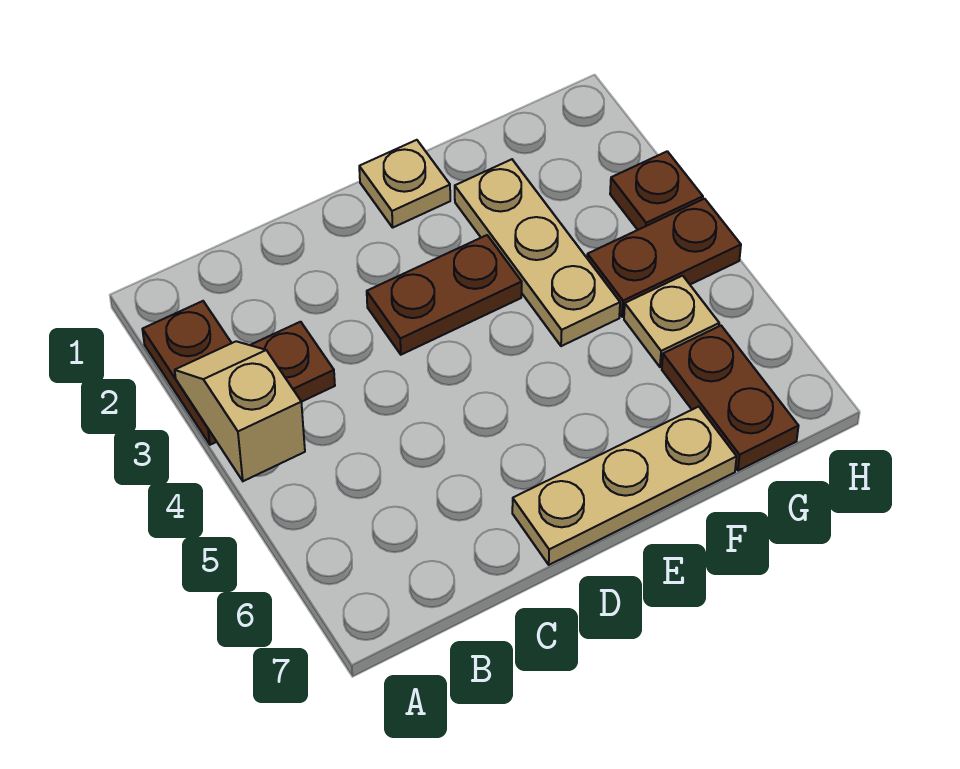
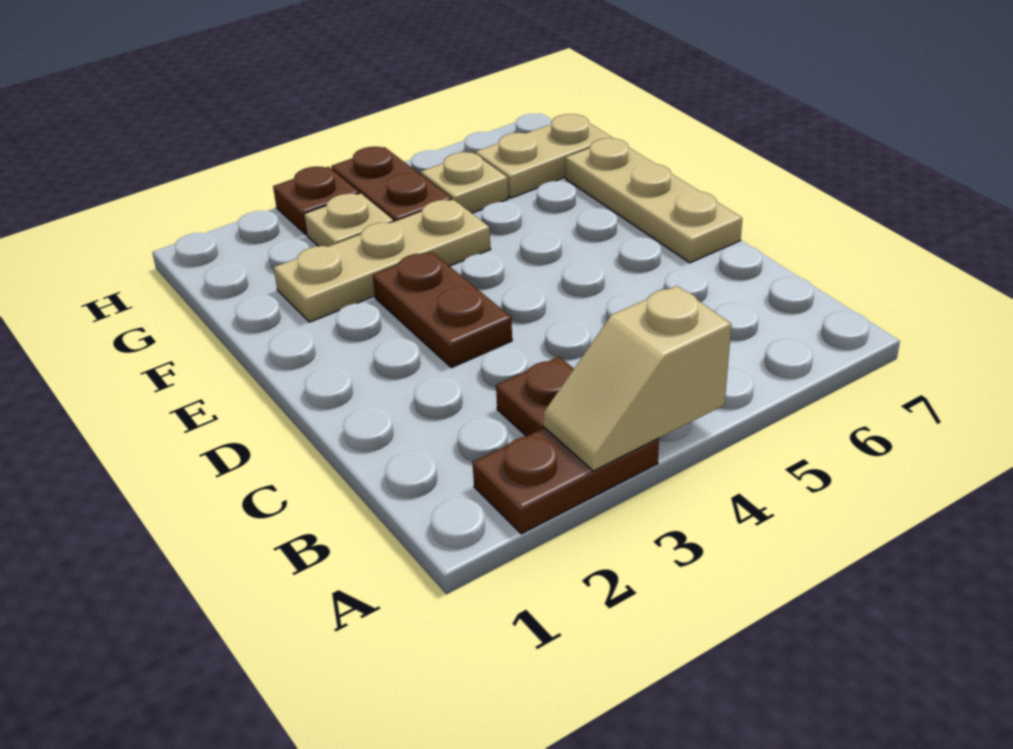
tan 1x1 plate [359,140,450,227] -> tan 1x1 plate moved to [304,193,394,247]
brown 1x2 plate [662,326,798,471] -> tan 1x2 plate [475,114,612,198]

